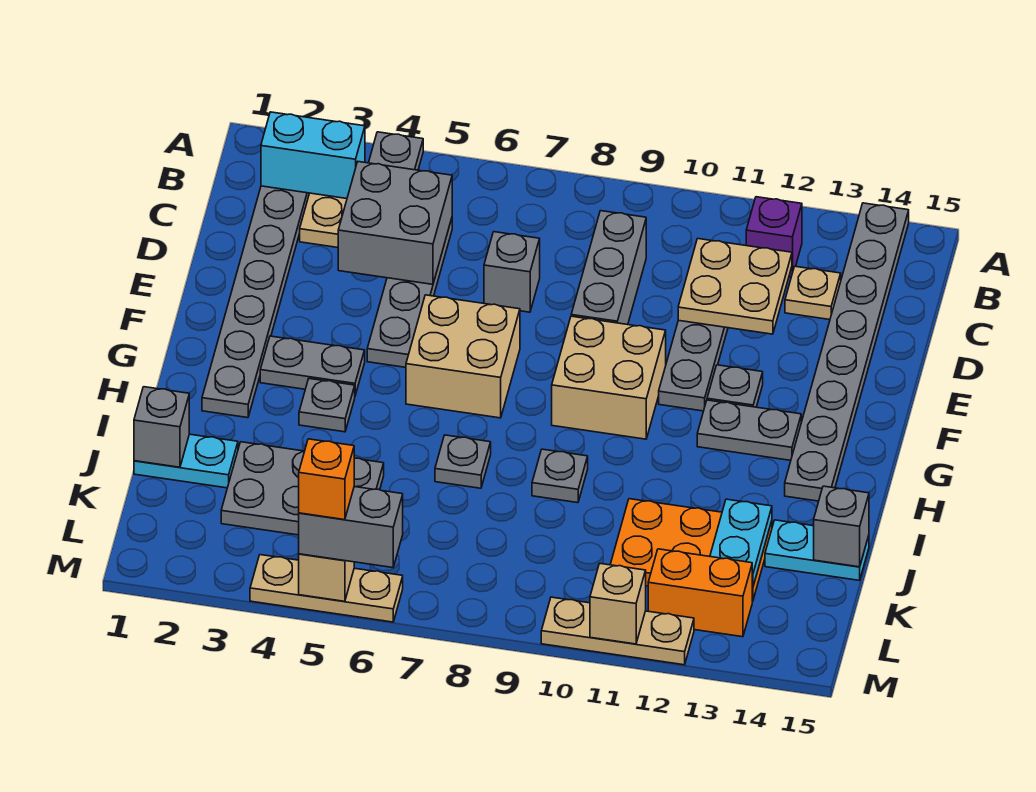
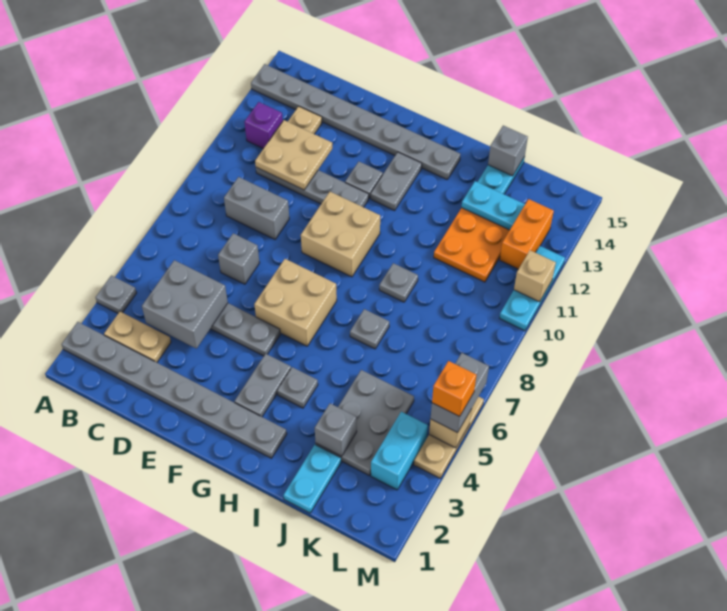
cyan 1x2 brick [261,112,365,199] -> cyan 1x2 brick moved to [371,412,428,490]
grey 1x3 brick [571,211,646,325] -> grey 1x2 brick [224,177,289,239]
grey 1x1 brick [134,387,189,467] -> grey 1x1 brick moved to [315,404,357,456]
tan 1x3 plate [541,597,694,665] -> cyan 1x3 plate [500,246,565,331]

